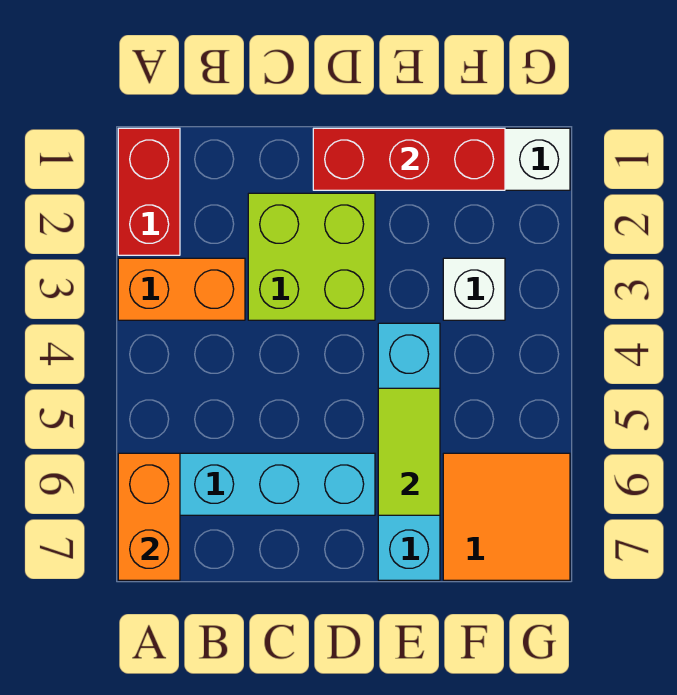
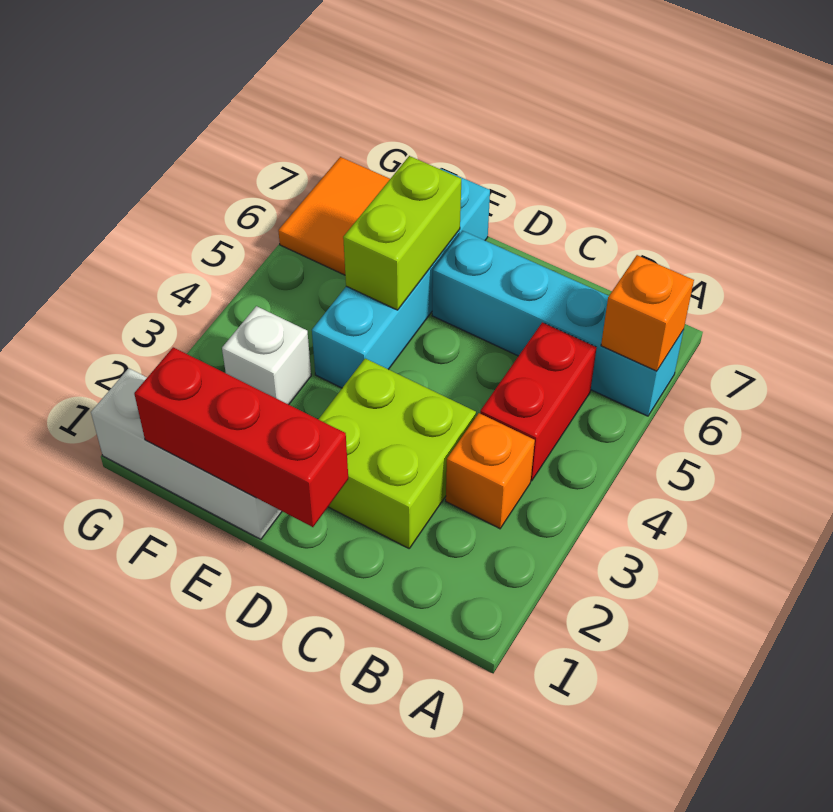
red 1x2 brick [118,128,180,255] -> red 1x2 brick moved to [480,322,597,481]
orange 1x2 brick [118,258,245,320] -> orange 1x1 brick [446,413,535,529]
orange 1x2 brick [118,453,180,580] -> orange 1x1 brick [601,255,694,371]
lime 1x2 tile [378,388,440,515] -> lime 1x2 brick [343,156,461,310]

